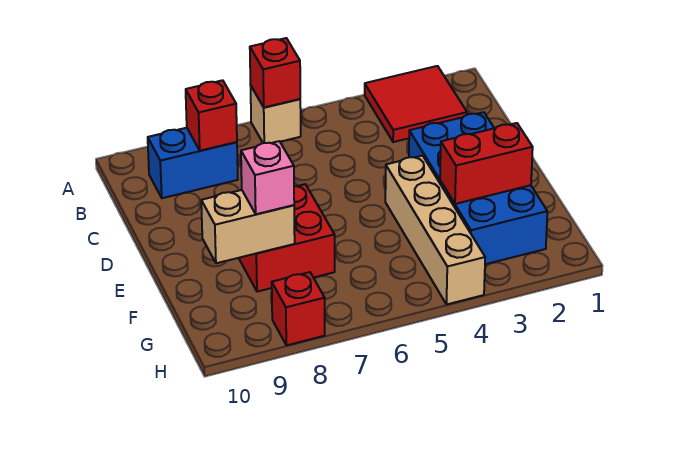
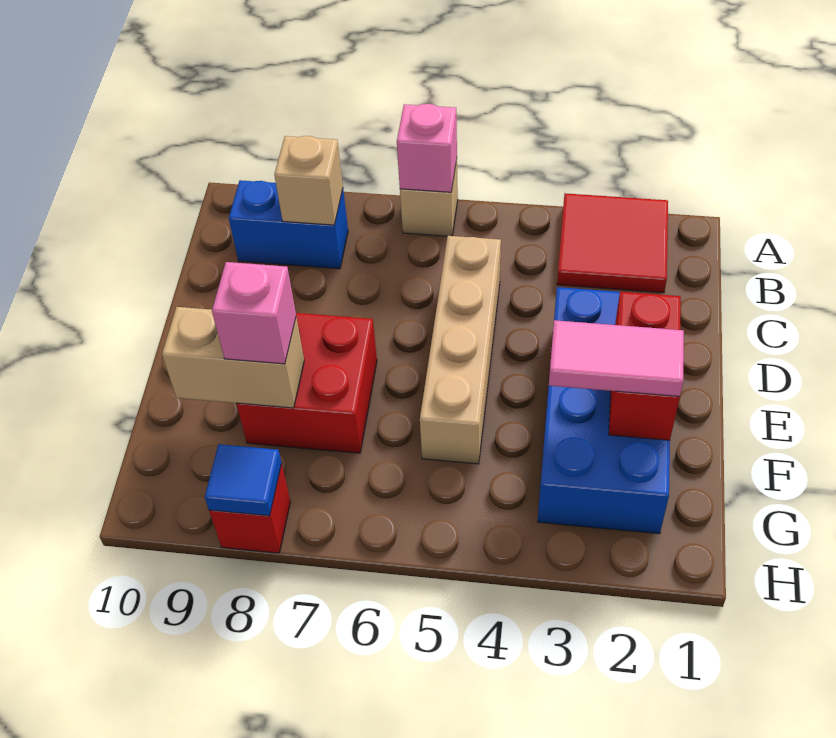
red 1x1 brick [250,38,300,107] -> pink 1x1 brick [397,104,457,192]
red 1x1 brick [186,80,237,151] -> tan 1x1 brick [274,136,343,225]
tan 1x4 brick [385,156,485,304] -> tan 1x4 brick moved to [420,236,501,464]
red 1x2 brick [440,123,533,204] -> red 1x2 brick turned to [609,292,681,440]
none -> pink 1x2 tile [549,320,684,396]
none -> blue 1x1 tile [205,444,282,516]

